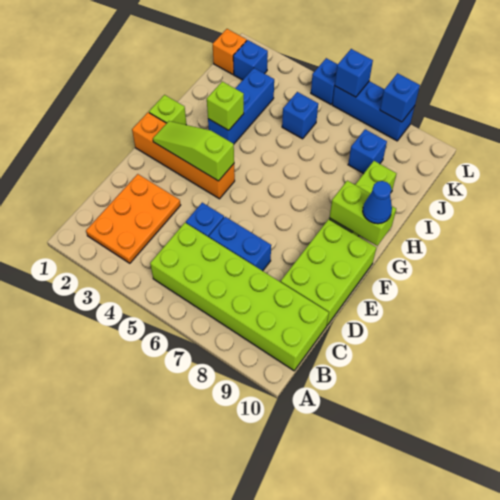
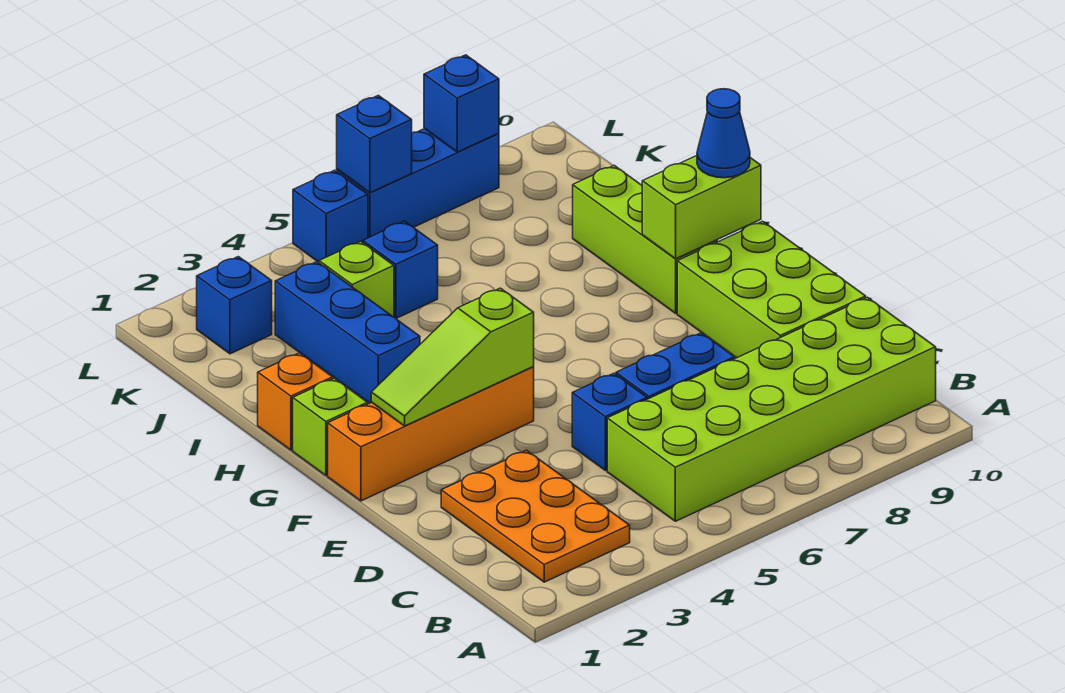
lime 1x1 brick [207,82,244,130] -> lime 1x1 brick moved to [319,241,394,317]
blue 1x1 brick [348,129,387,174] -> none
orange 1x1 brick [213,29,247,74] -> orange 1x1 brick moved to [258,353,333,450]

